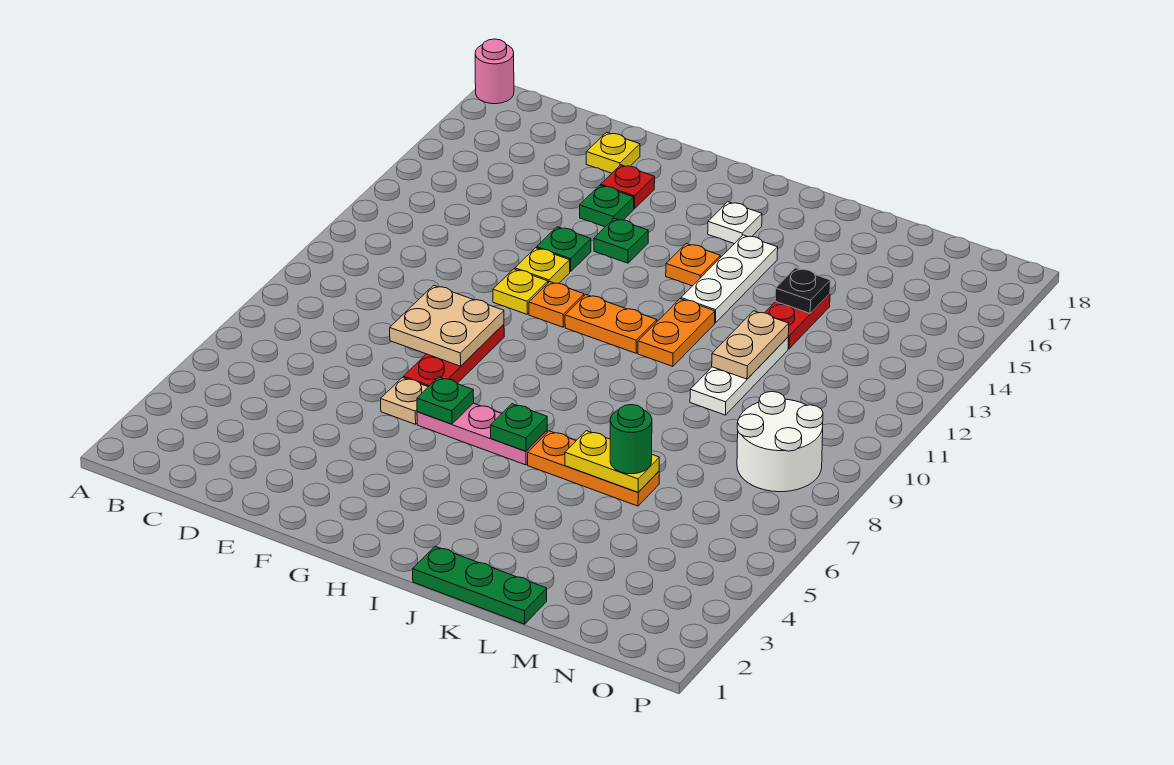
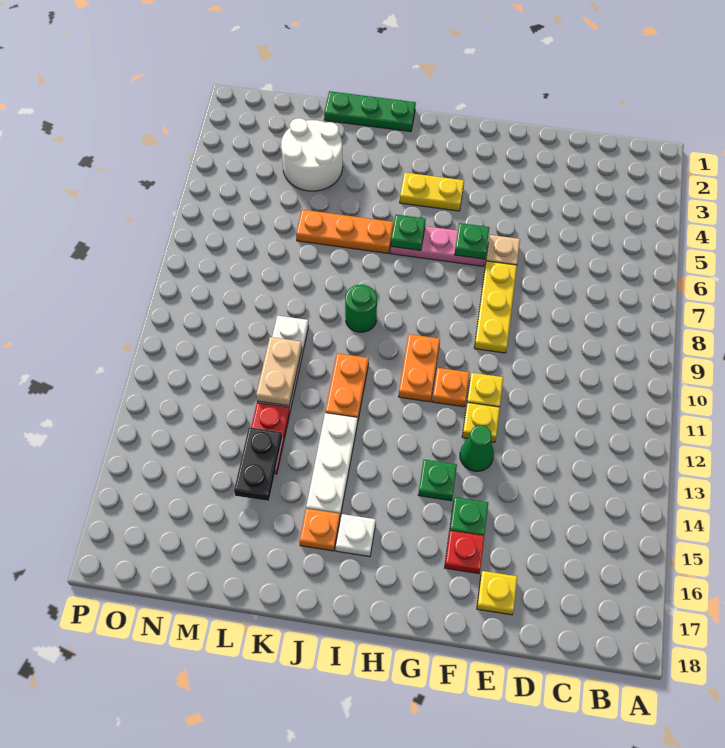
pink 1x1 round brick [475,39,514,104] -> none
tan 2x2 plate [390,285,504,366] -> none
red 1x3 plate [403,324,504,387] -> yellow 1x3 plate [474,261,517,353]
green 1x1 plate [537,227,591,272] -> green 1x1 cone [460,425,494,471]
orange 1x2 plate [565,295,657,353] -> orange 1x2 plate turned to [399,334,440,402]
orange 1x1 plate [666,244,720,286] -> orange 1x1 plate moved to [300,509,340,551]
yellow 1x2 plate [565,431,659,492] -> yellow 1x2 plate moved to [400,173,464,211]
green 1x1 round brick [610,405,652,474] -> green 1x1 round brick moved to [345,285,377,332]
black 1x1 plate [775,268,830,313] -> black 1x2 plate [234,427,282,501]
white 2x2 round brick [737,392,823,492] -> white 2x2 round brick moved to [281,118,343,191]

